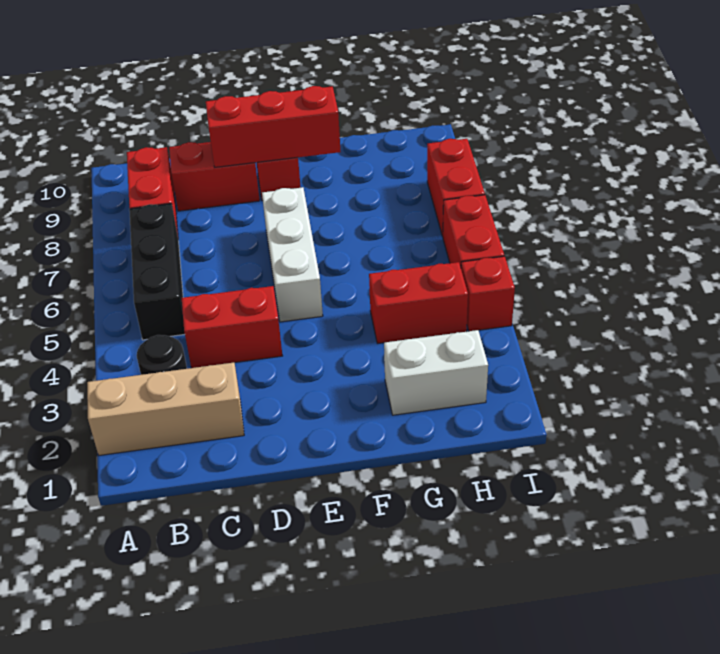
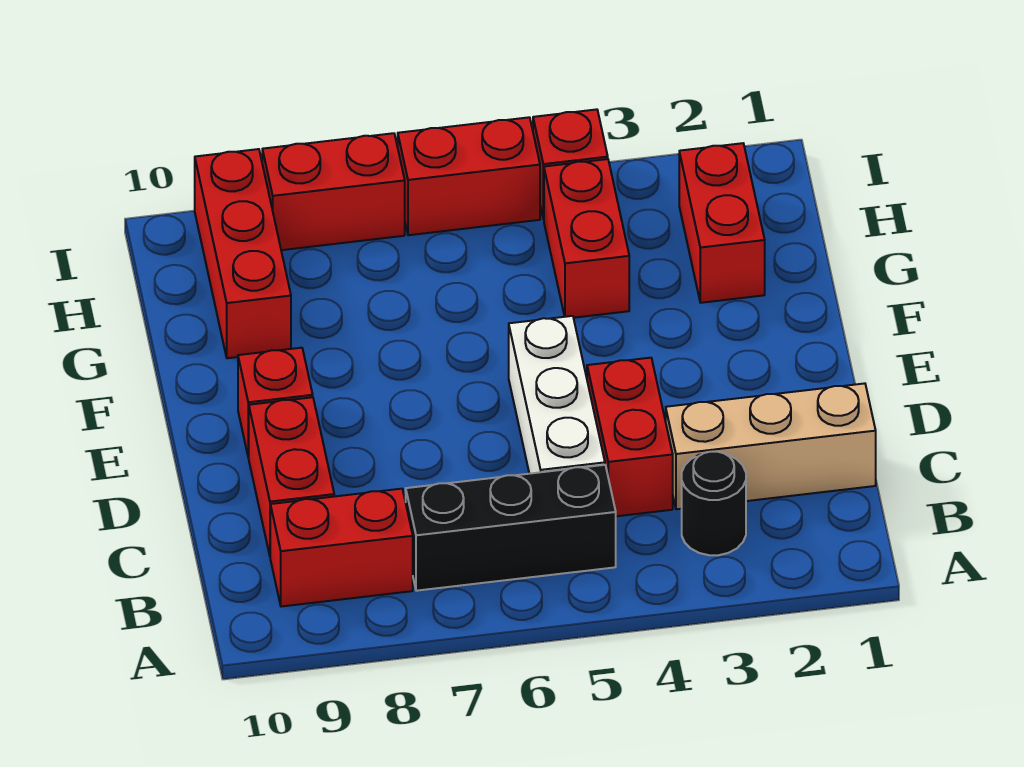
tan 1x3 brick [87,362,244,455] -> tan 1x3 brick turned to [666,383,876,509]
red 1x3 brick [206,86,341,167] -> red 1x3 brick moved to [195,149,291,358]
white 1x3 brick [262,187,323,322] -> white 1x3 brick turned to [509,316,605,474]
white 1x2 brick [384,330,488,415] -> red 1x2 brick [679,143,765,303]

